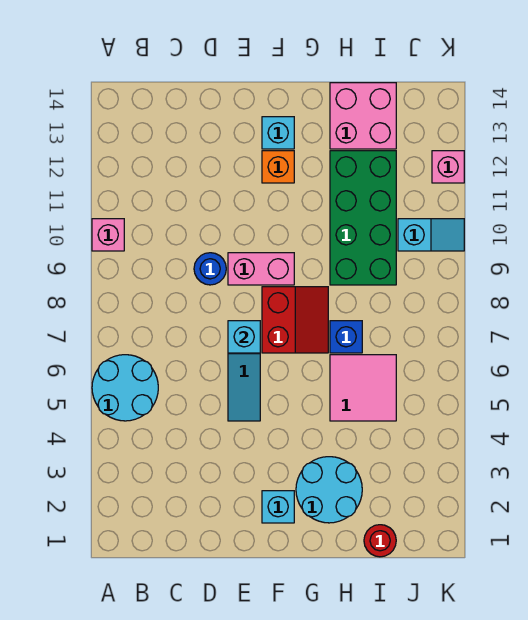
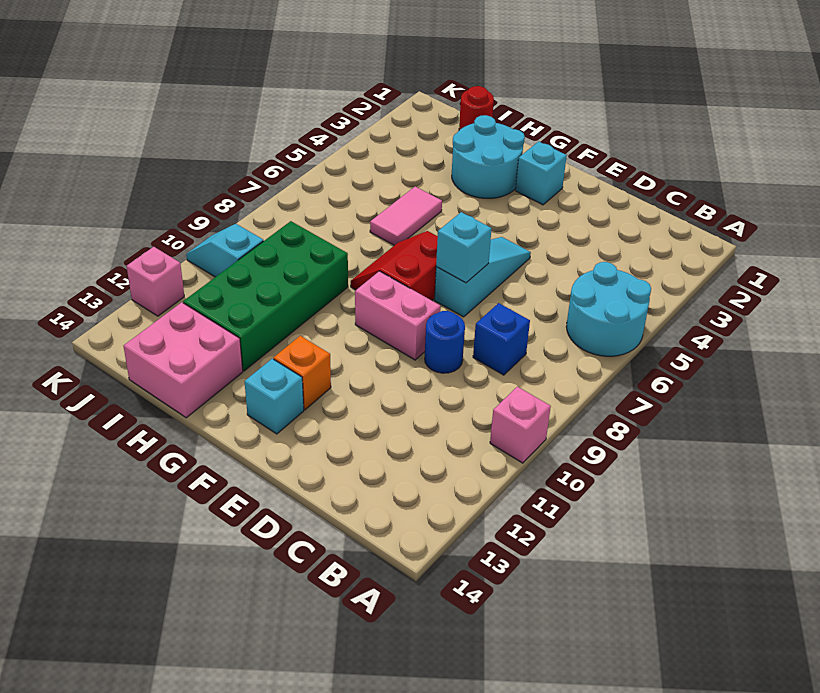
pink 2x2 tile [330,355,396,421] -> pink 1x2 tile [370,187,442,245]
blue 1x1 brick [330,321,362,353] -> blue 1x1 brick moved to [473,303,530,375]

